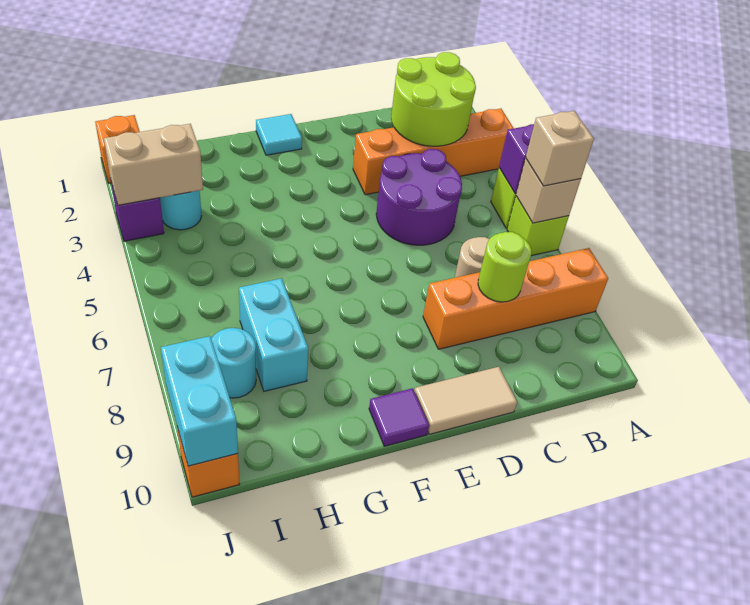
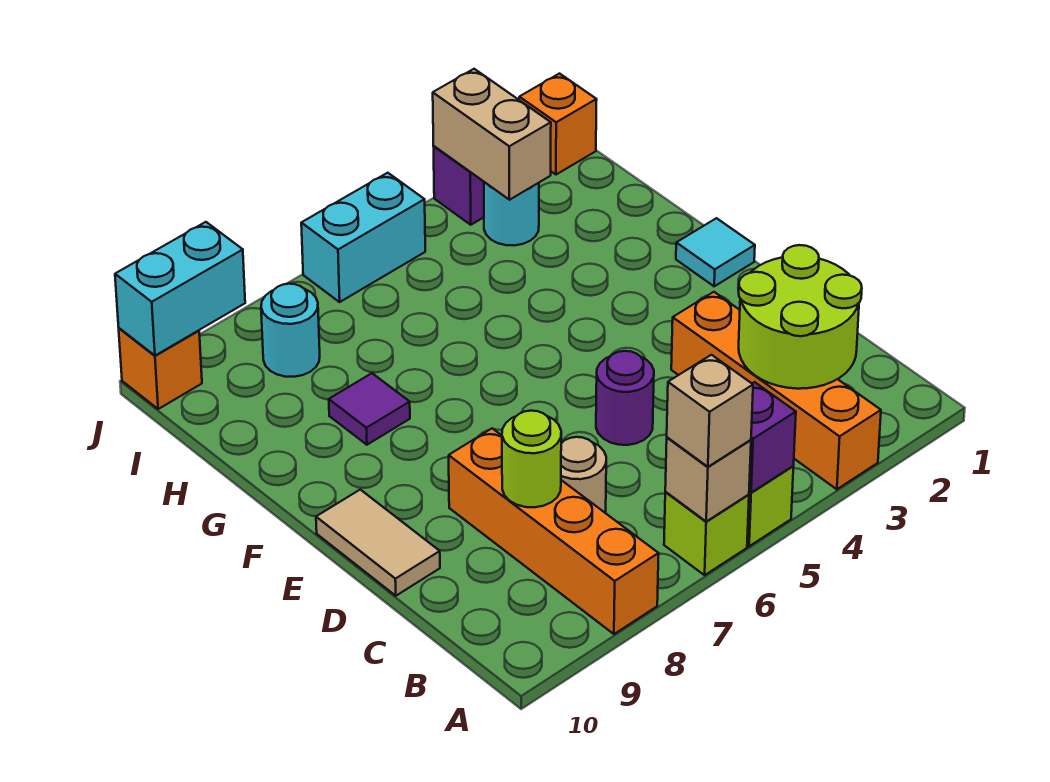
purple 2x2 round brick [376,149,462,245] -> purple 1x1 round brick [596,351,654,445]
purple 1x1 tile [369,388,429,446] -> purple 1x1 tile moved to [329,373,410,445]
cyan 1x2 brick [239,278,308,391] -> cyan 1x2 brick moved to [301,173,425,302]

